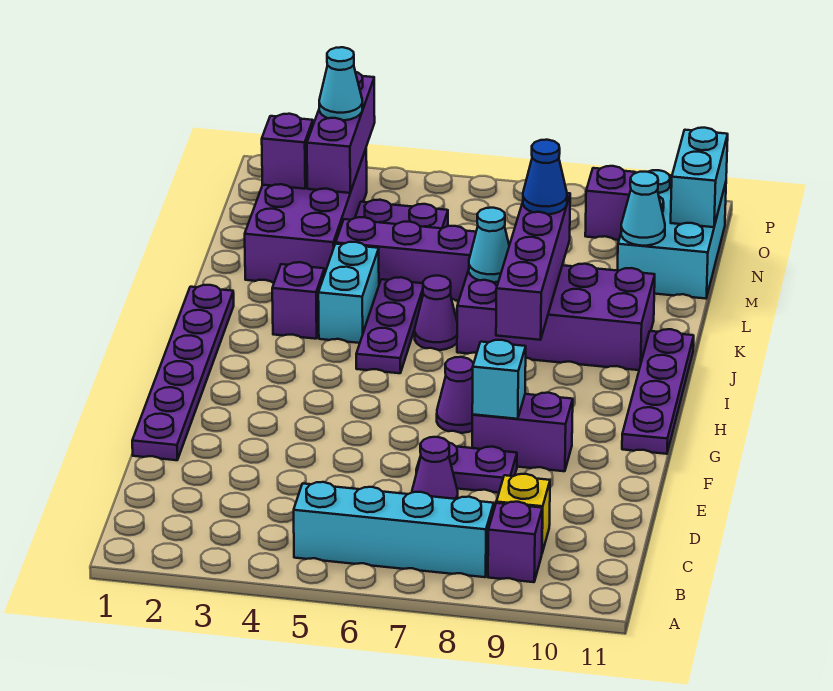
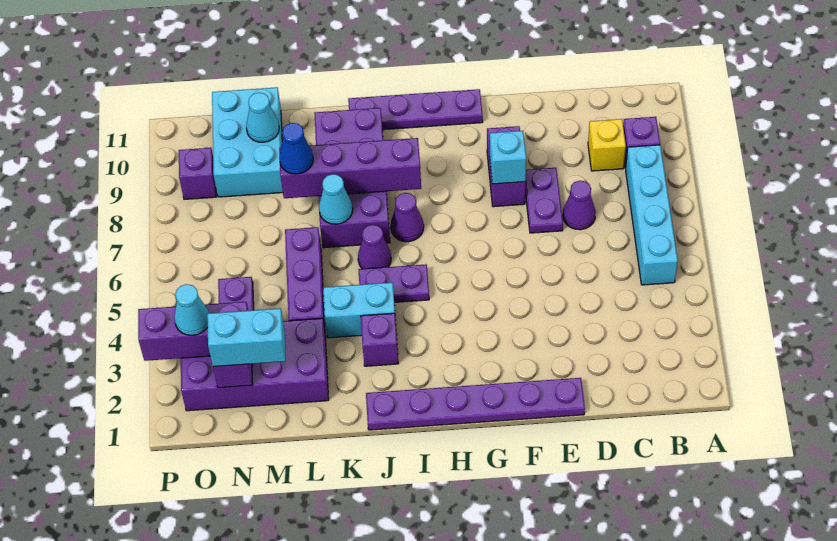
purple 1x1 cone [437,357,473,433] -> purple 1x1 cone moved to [391,193,424,242]
purple 1x3 plate [356,277,423,373] -> purple 1x2 plate [359,264,429,302]
cyan 2x3 brick [617,170,726,299] -> cyan 2x3 brick turned to [212,87,283,197]
cyan 1x2 brick [671,128,728,227] -> cyan 1x2 brick moved to [207,308,286,367]

